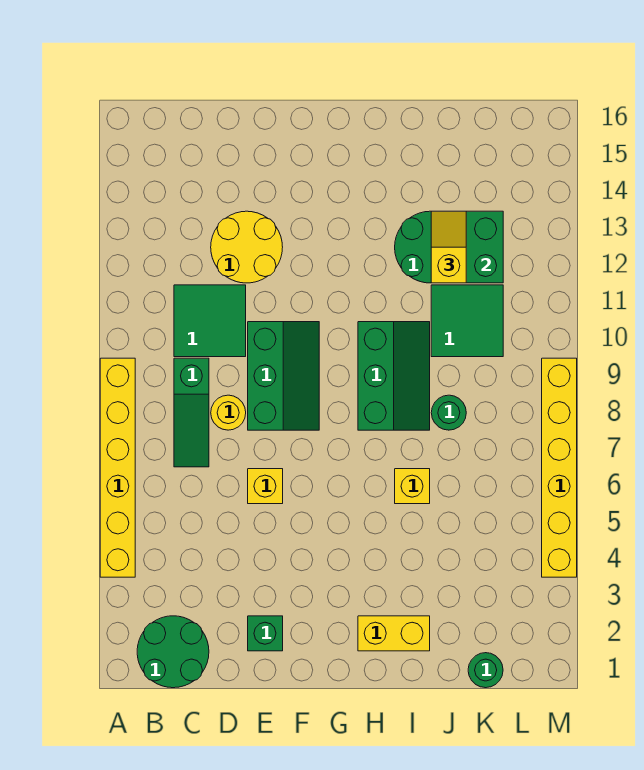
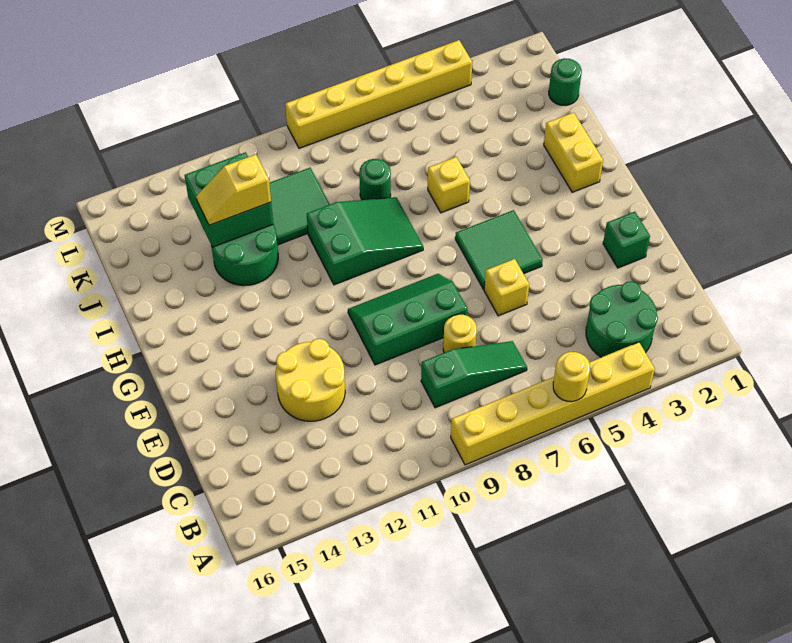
none -> yellow 1x1 round brick [553,352,590,402]
green 2x2 round brick [137,616,209,688] -> green 2x2 round brick moved to [586,281,658,357]
green 2x2 tile [174,285,246,357] -> green 2x2 tile moved to [455,210,543,289]
green 2x3 slope [358,322,430,430] -> green 2x3 slope turned to [307,197,423,285]

